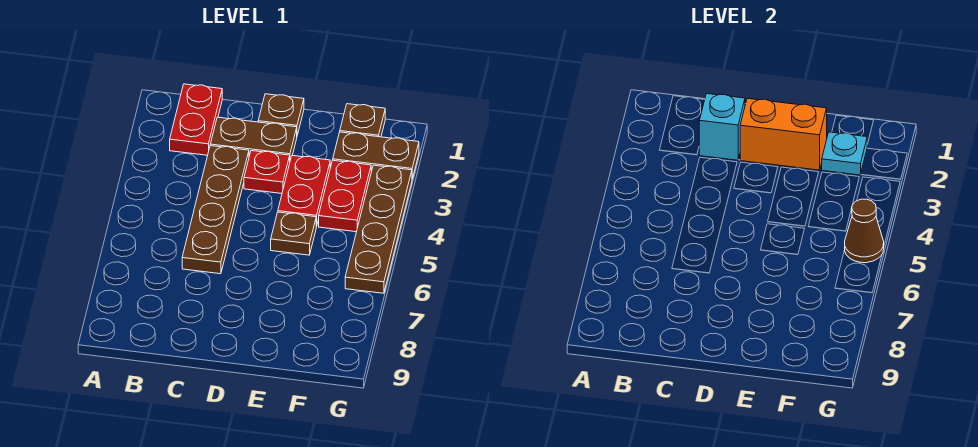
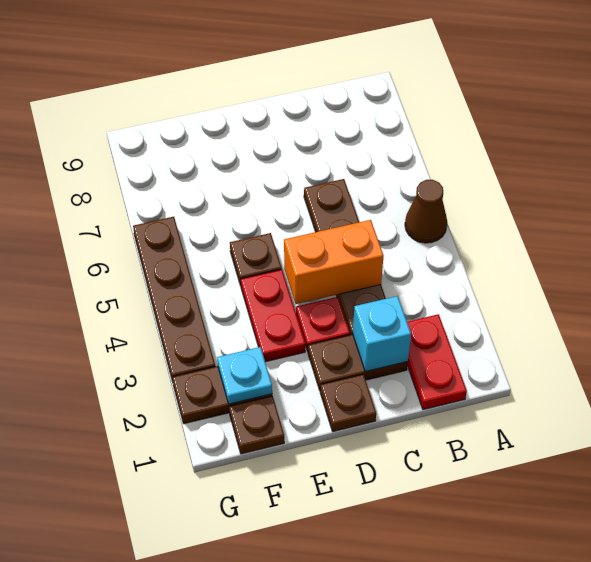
orange 1x2 brick [740,98,827,170] -> orange 1x2 brick moved to [284,220,383,304]
red 1x2 plate [319,160,371,232] -> none
brown 1x1 cone [845,199,884,263] -> brown 1x1 cone moved to [405,180,447,243]

